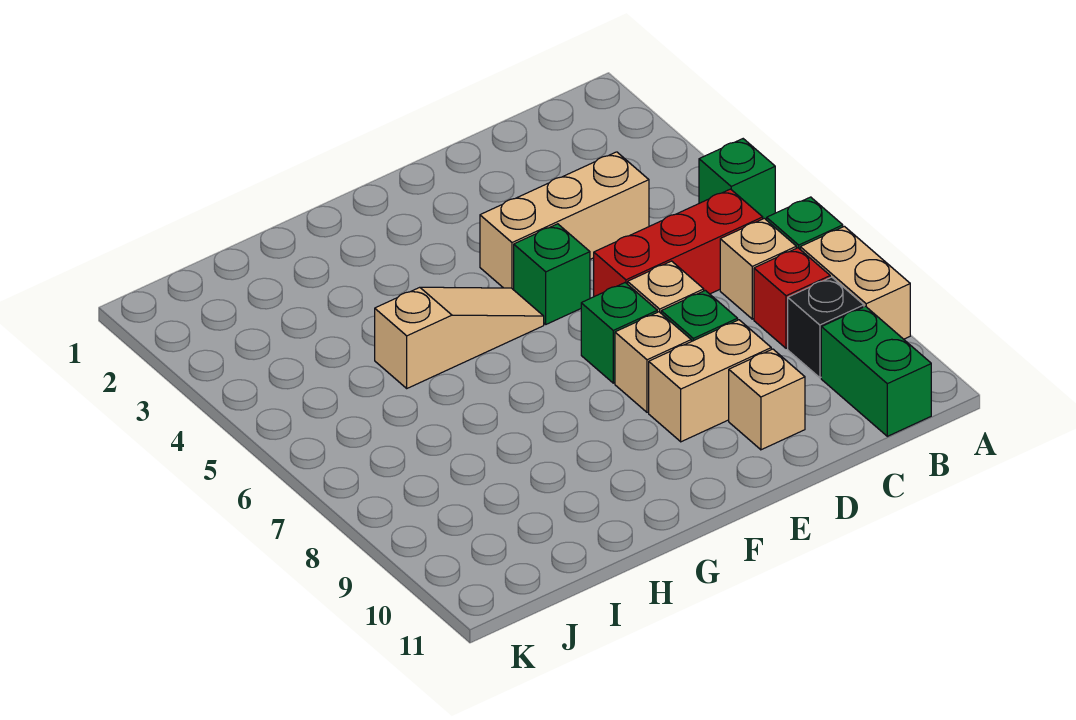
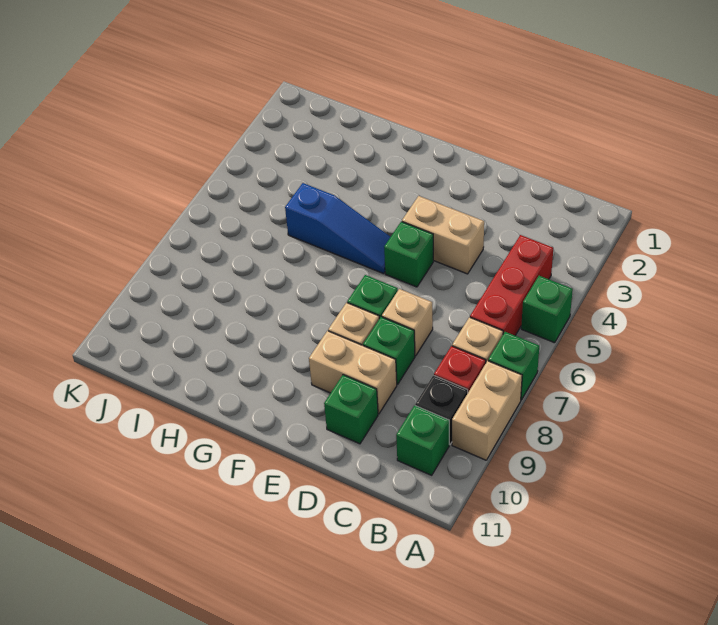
red 1x3 brick [594,189,763,297] -> red 1x3 brick turned to [470,235,553,335]
green 1x2 brick [821,306,931,436] -> green 1x1 brick [396,405,449,475]
tan 1x3 brick [480,152,649,290] -> tan 1x2 brick [402,196,484,274]
tan 1x1 brick [729,349,805,450] -> green 1x1 brick [324,375,378,444]
tan 1x3 slope [375,287,544,388] -> blue 1x3 slope [285,183,390,274]

